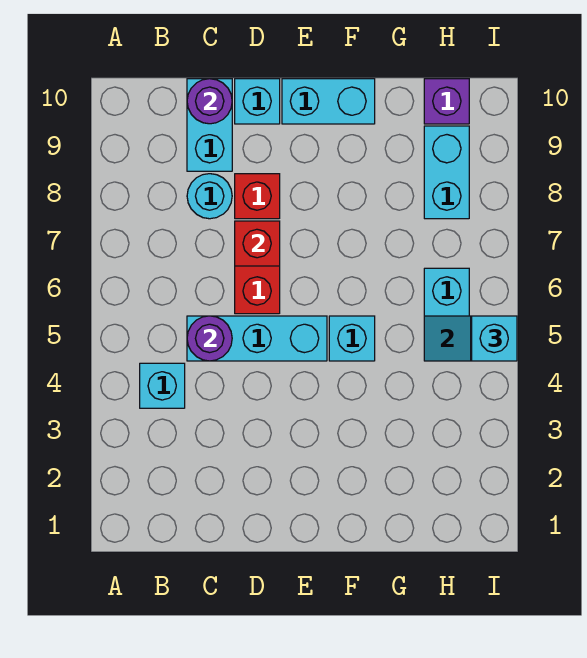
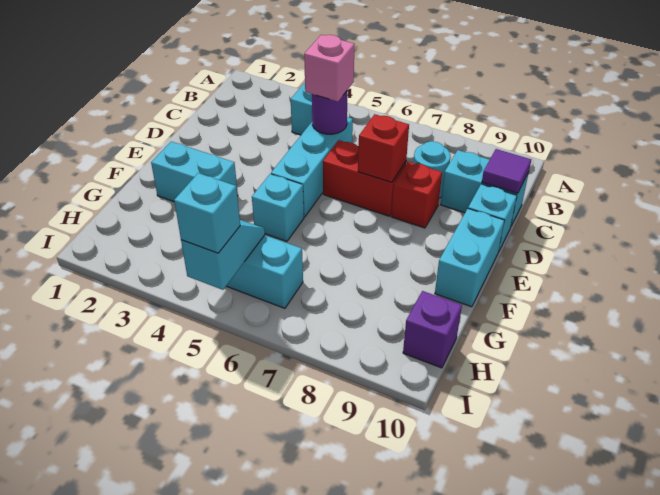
none -> pink 1x1 brick [304,35,355,102]
purple 1x1 round brick [187,79,232,124] -> purple 1x1 tile [482,149,531,193]
cyan 1x2 brick [424,126,469,219] -> cyan 1x2 brick moved to [151,141,238,202]

